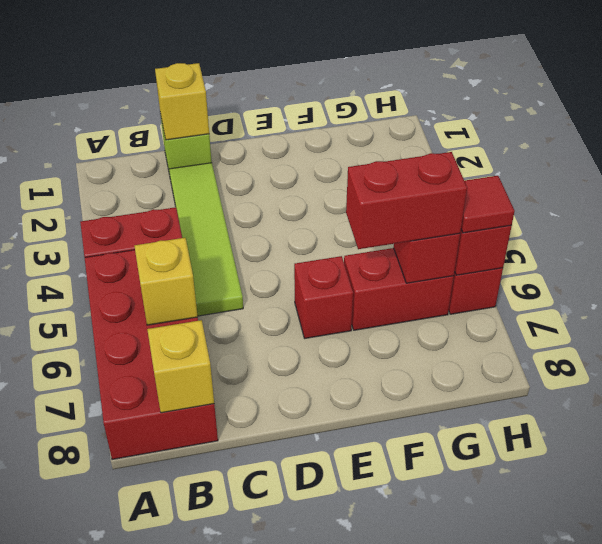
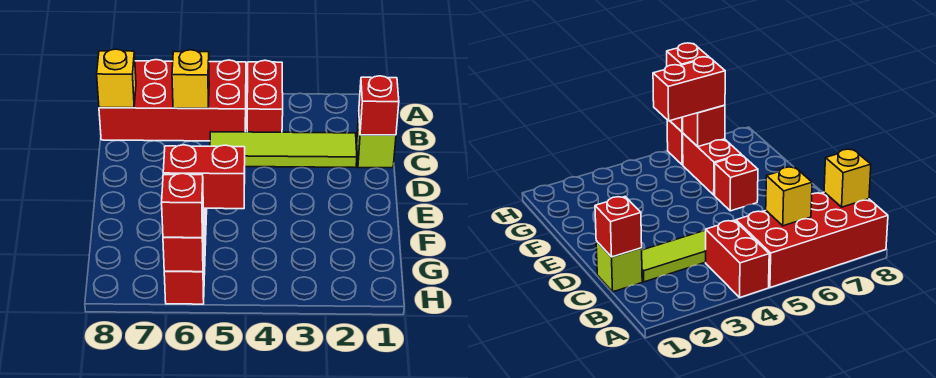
yellow 1x1 brick [155,63,209,140] -> red 1x1 brick [359,76,399,135]
red 1x2 brick [346,152,467,249] -> red 1x2 brick turned to [163,145,245,209]
red 1x1 tile [461,176,515,233] -> red 1x1 brick [162,173,203,238]

